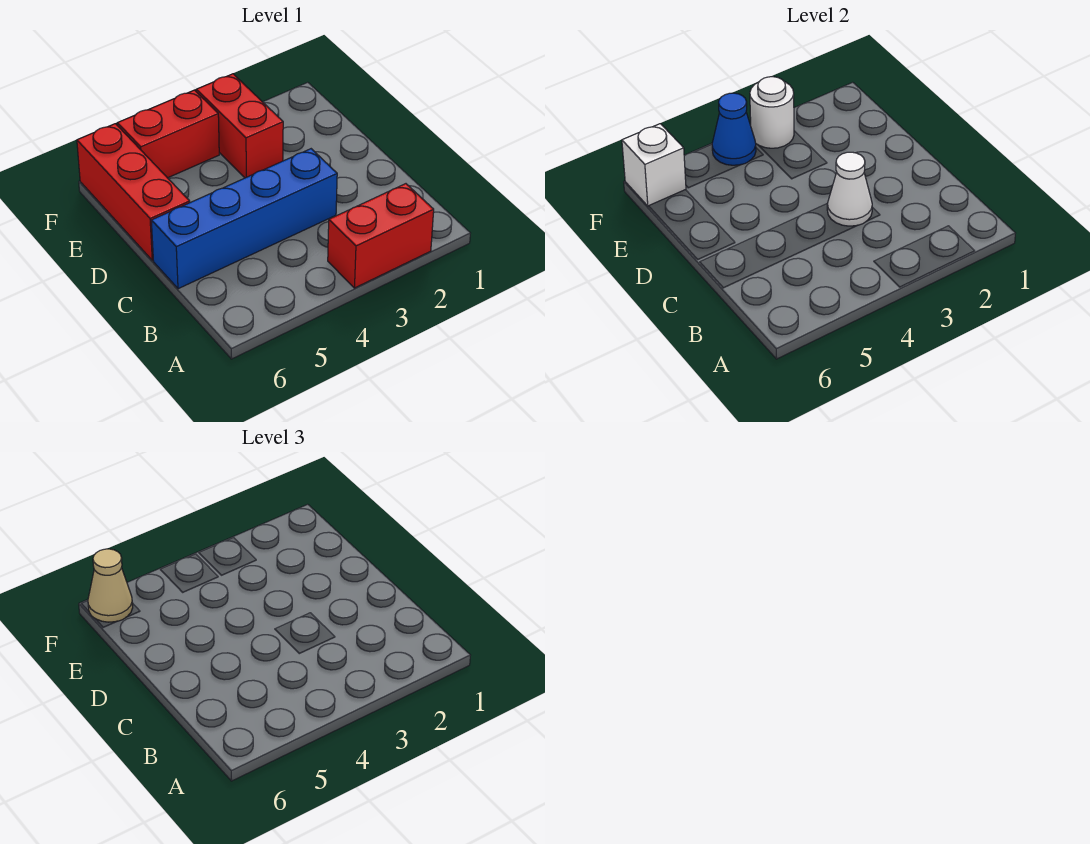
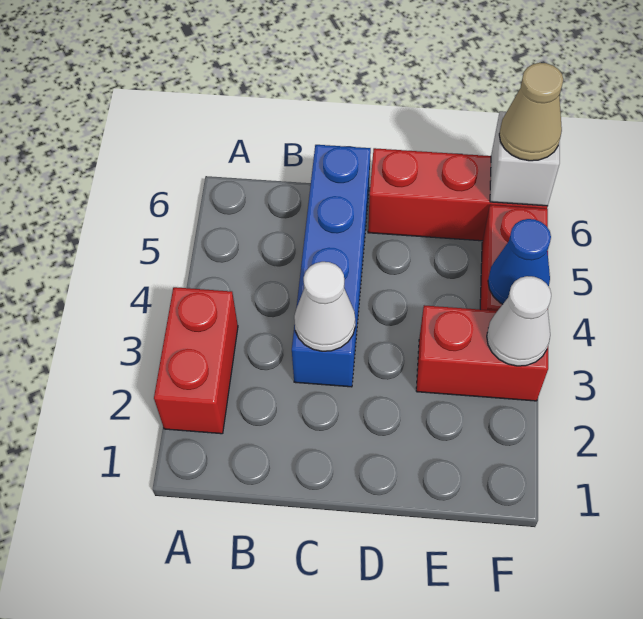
white 1x1 round brick [750,77,794,148] -> white 1x1 cone [487,276,551,366]

